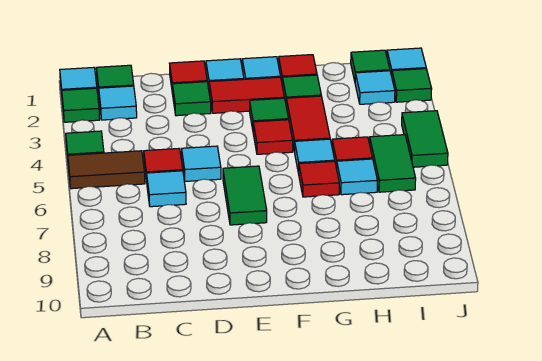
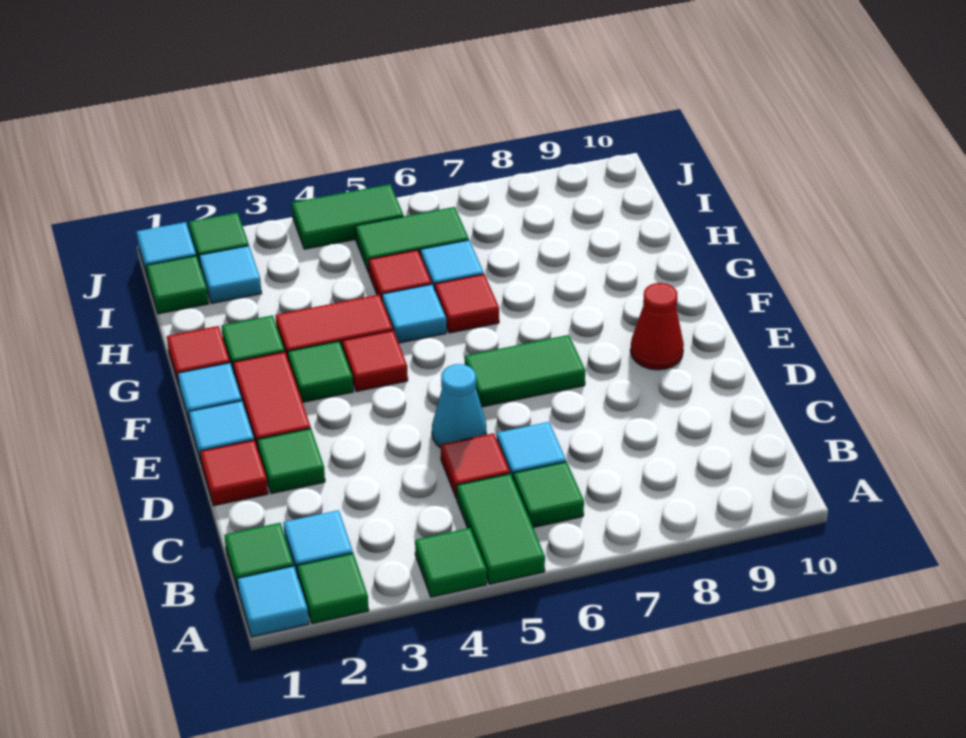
brown 1x2 tile [68,151,145,189] -> green 1x2 tile [457,474,545,584]
none -> green 1x1 tile [513,462,584,528]
cyan 1x1 tile [182,146,221,181] -> cyan 1x1 cone [432,364,486,448]
none -> red 1x1 cone [630,283,684,370]

